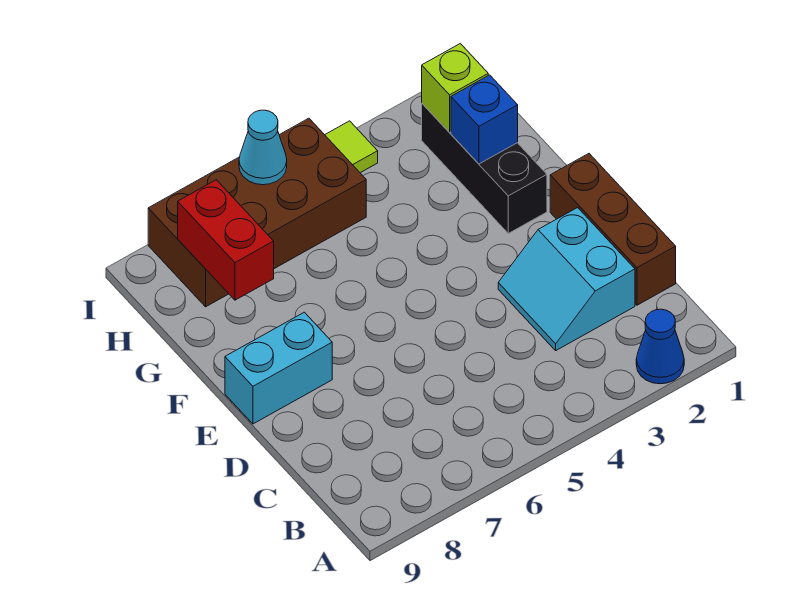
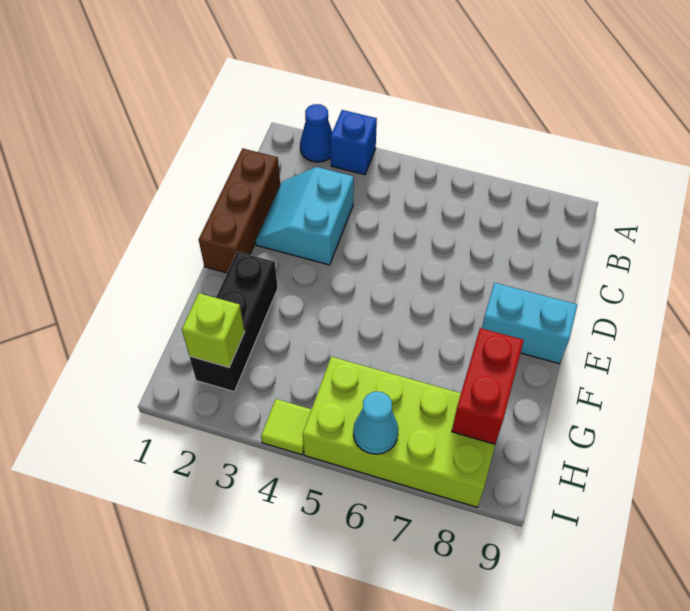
cyan 2x2 slope [498,208,635,350] -> cyan 2x2 slope turned to [256,167,354,265]
blue 1x1 brick [451,75,518,164] -> blue 1x1 brick moved to [330,110,377,175]
brown 2x4 brick [148,118,366,307] -> lime 2x4 brick [303,357,495,507]

